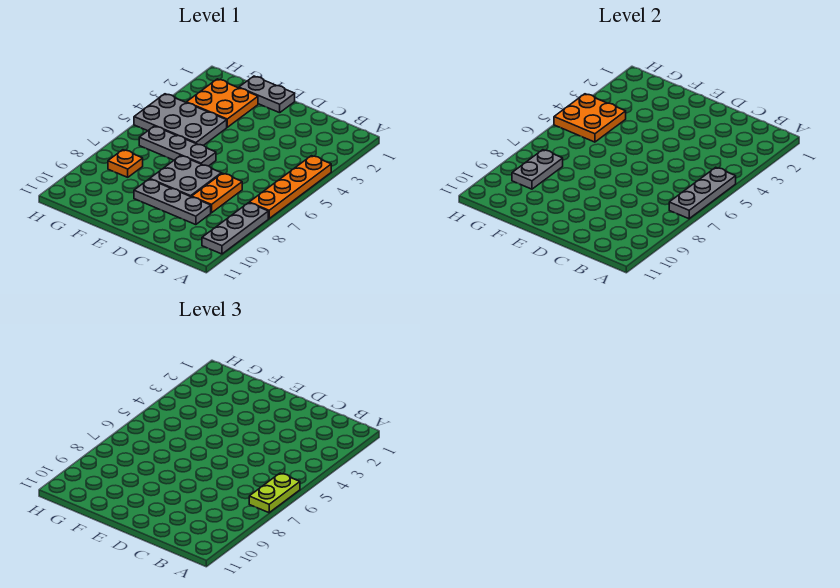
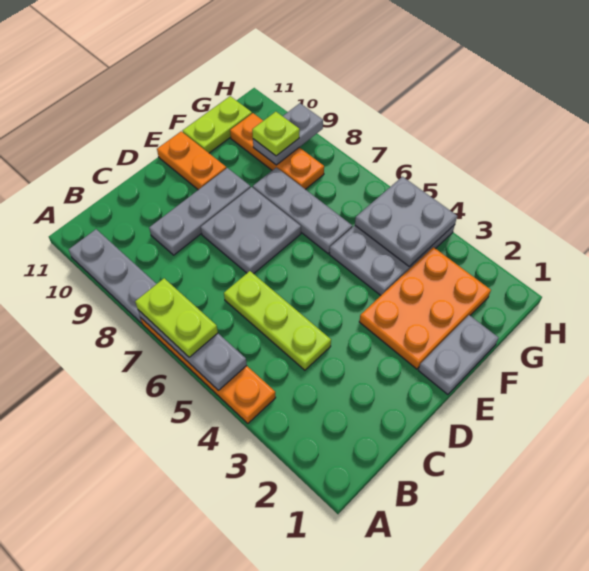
none -> lime 1x3 plate [224,271,331,370]
orange 1x2 plate [192,173,242,213] -> orange 1x2 plate moved to [157,131,226,190]
grey 1x3 plate [139,126,216,166] -> grey 1x3 plate turned to [253,167,352,254]
orange 2x2 plate [186,79,258,127] -> orange 2x3 plate [359,247,491,369]
none -> lime 1x2 plate [183,96,252,153]
orange 2x2 plate [554,94,626,142] -> grey 2x2 plate [355,177,457,266]
orange 1x1 plate [108,150,143,177] -> orange 1x3 plate [230,113,324,189]
grey 1x2 plate [512,150,563,189] -> grey 1x2 plate turned to [253,103,323,165]
none -> lime 1x1 plate [252,112,300,156]

